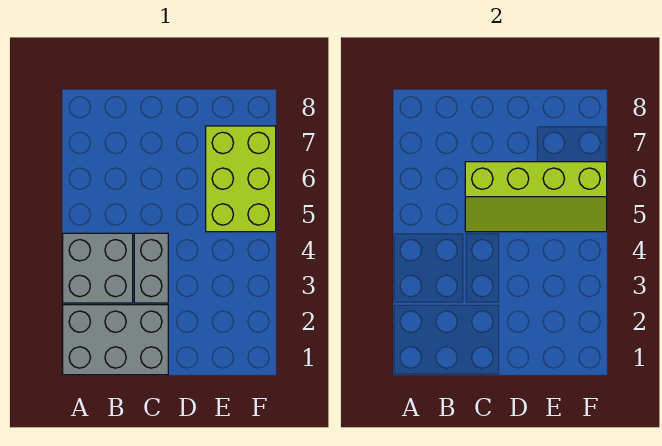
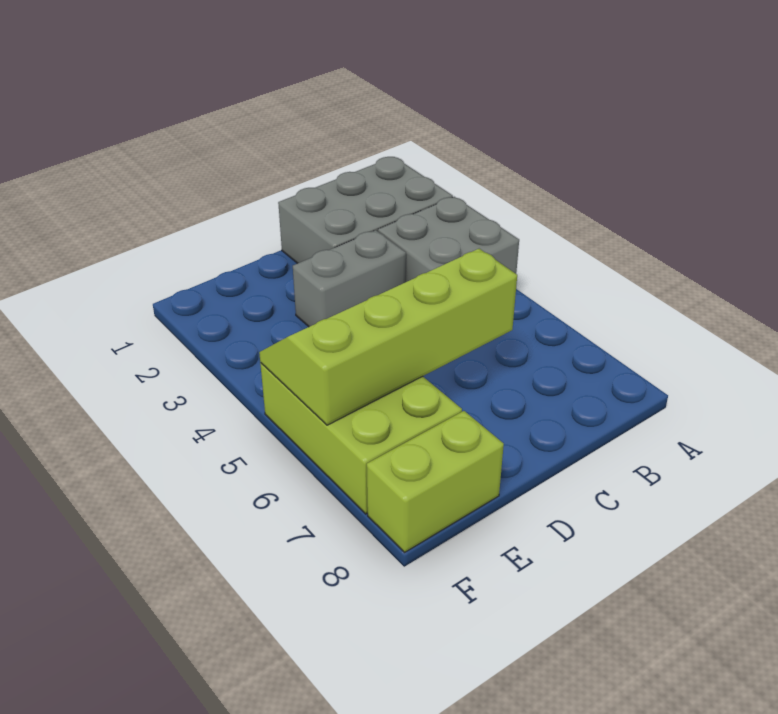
grey 1x2 brick [134,233,168,303] -> grey 1x2 brick turned to [293,230,406,327]
none -> lime 1x2 brick [367,411,504,552]

